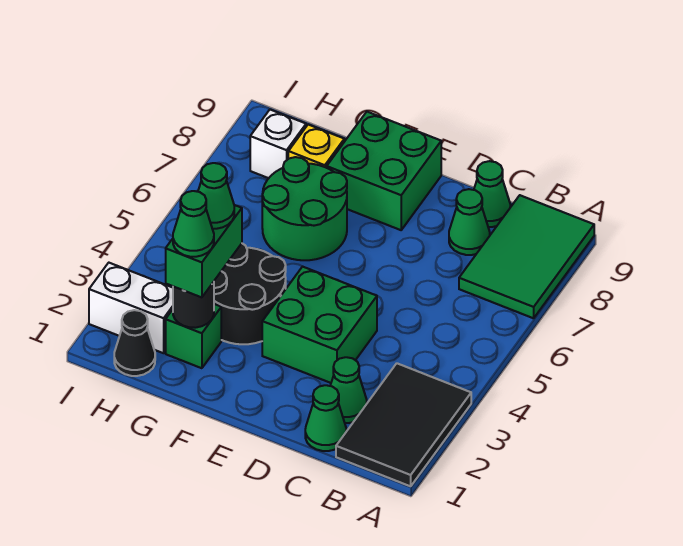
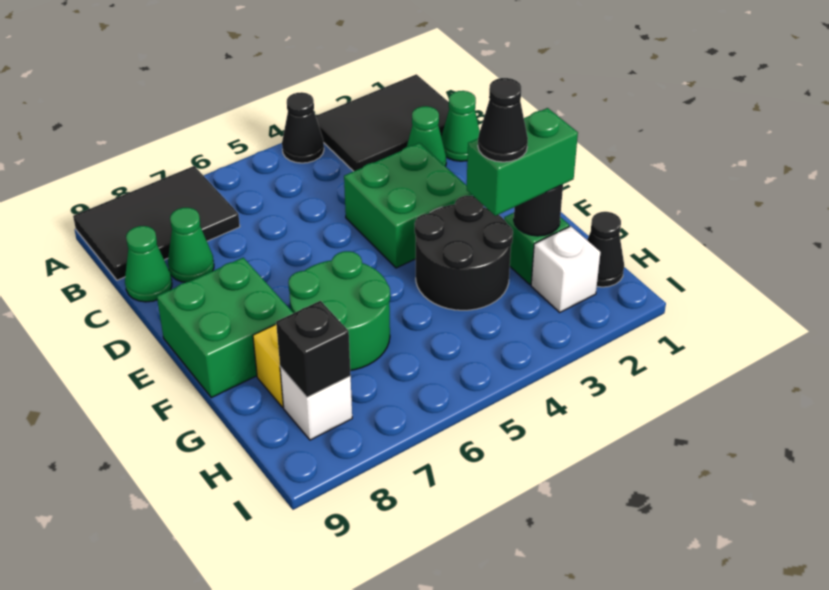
none -> black 1x1 cone [282,92,324,163]
green 2x3 tile [459,195,594,318] -> black 2x3 tile [73,166,240,280]
green 1x1 cone [173,191,214,257] -> none
green 1x1 cone [198,163,234,229] -> black 1x1 cone [478,78,528,162]
white 1x2 brick [89,263,173,353] -> white 1x1 brick [531,226,601,312]
none -> black 1x1 brick [276,301,351,397]

